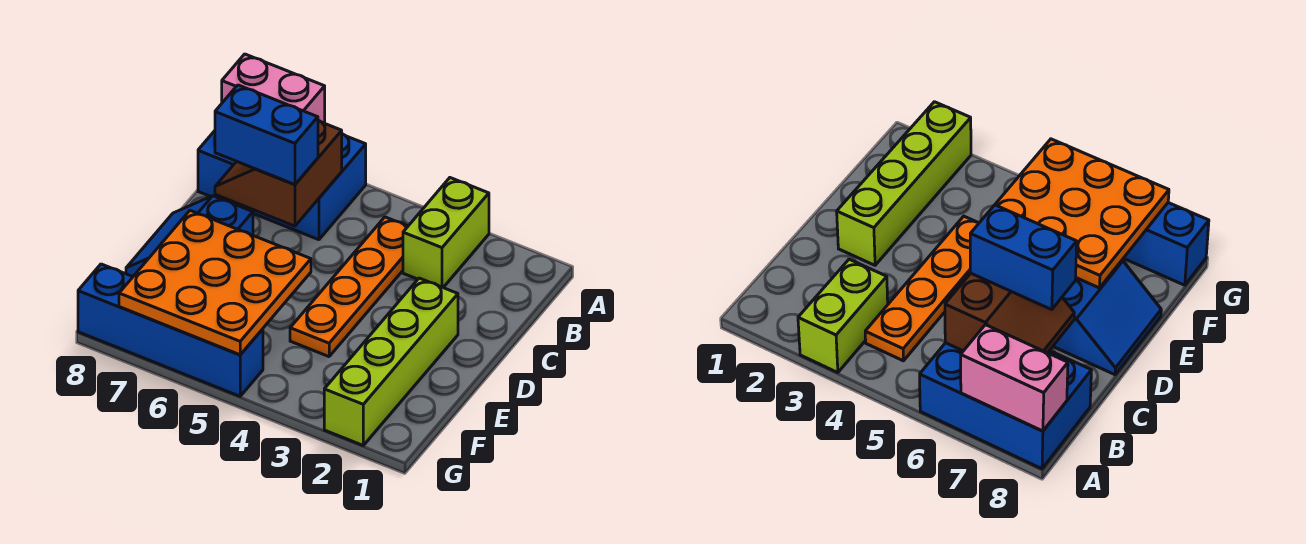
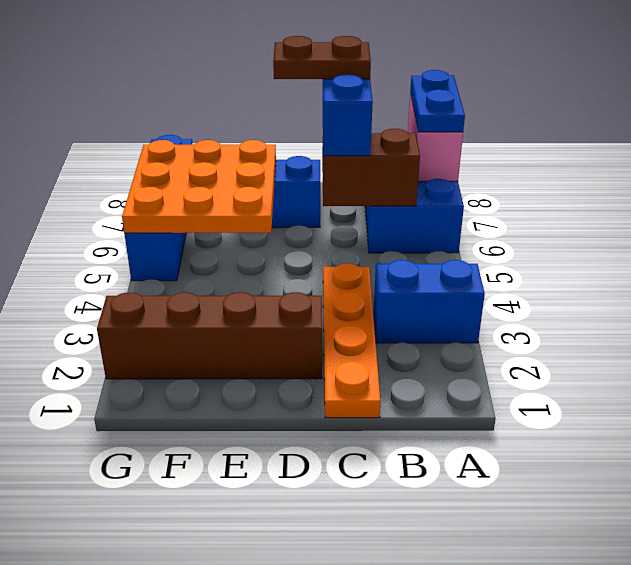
lime 1x2 brick [403,178,489,287] -> blue 1x2 brick [374,260,485,343]
none -> blue 1x2 plate [410,70,465,132]
orange 1x4 plate [290,217,408,357] -> orange 1x4 plate turned to [323,264,380,418]
none -> brown 1x2 plate [273,36,371,79]
lime 1x4 brick [324,278,458,445] -> brown 1x4 brick [97,292,322,379]

